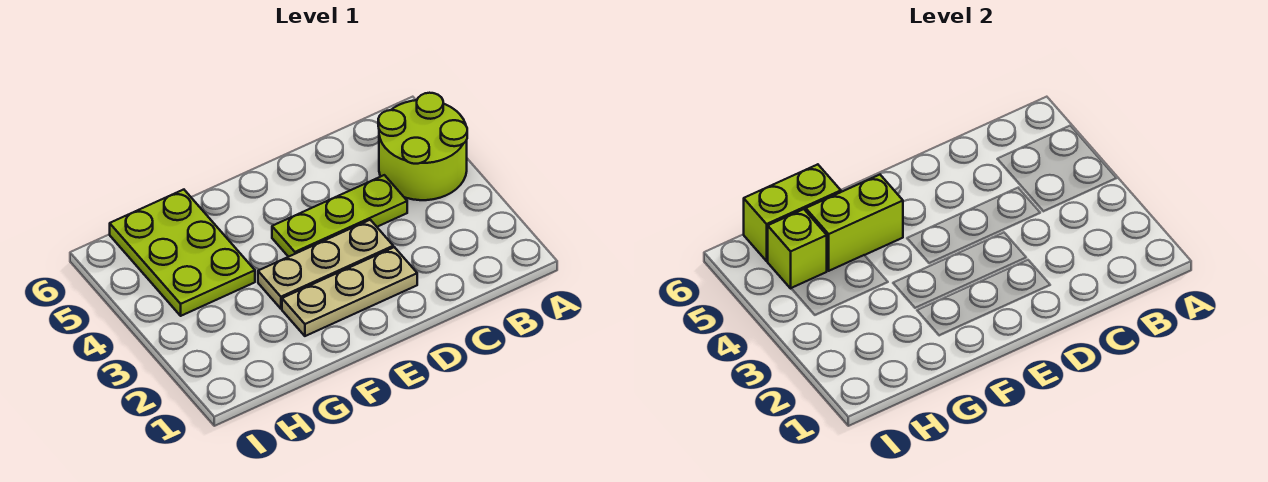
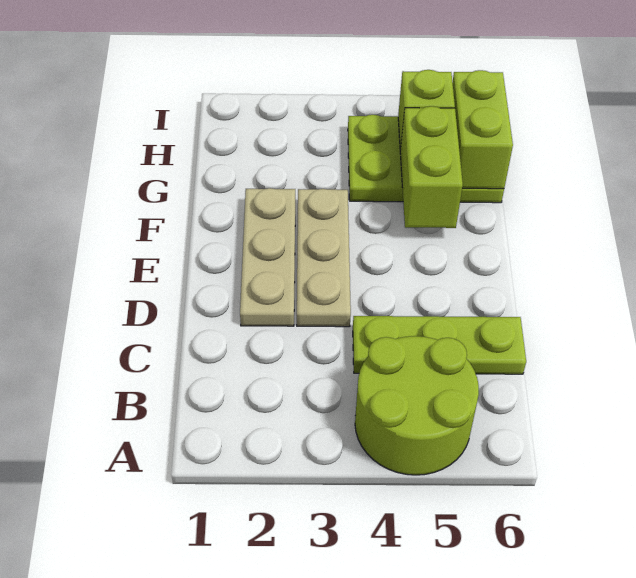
lime 1x3 plate [272,175,407,257] -> lime 1x3 plate turned to [353,316,526,374]

